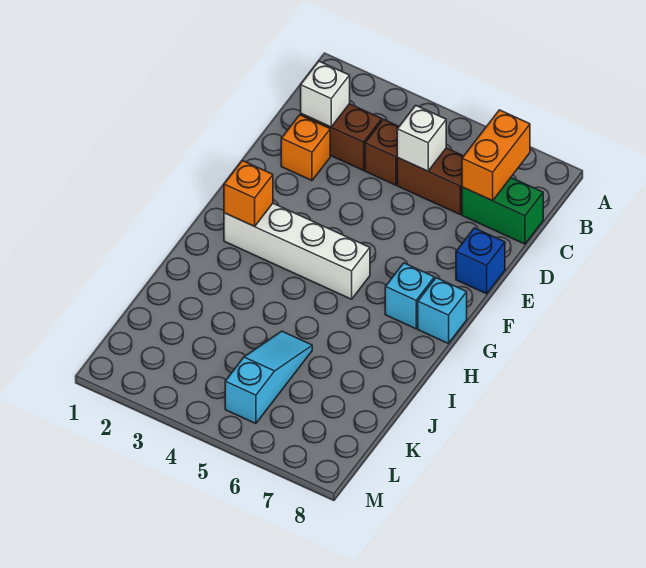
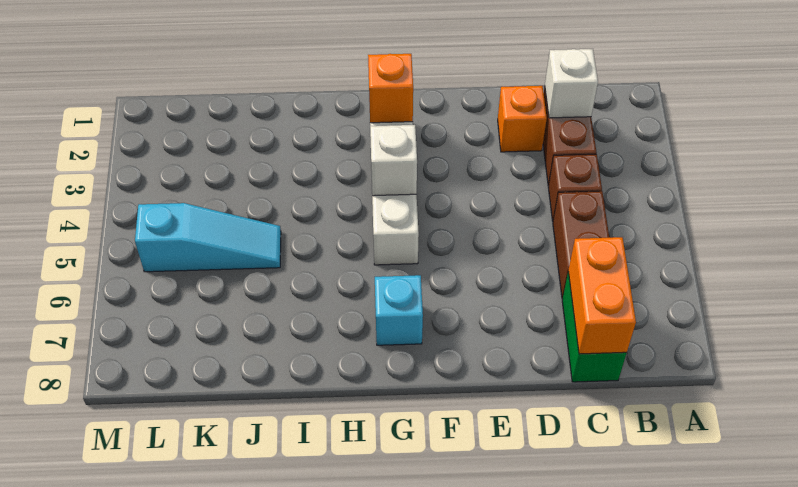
orange 1x2 brick [462,110,530,201] -> orange 1x2 brick turned to [568,237,636,354]
white 1x1 brick [397,106,446,171] -> white 1x1 brick moved to [370,125,417,196]
blue 1x1 brick [456,228,505,294] -> none
cyan 1x1 brick [418,278,467,344] -> none

